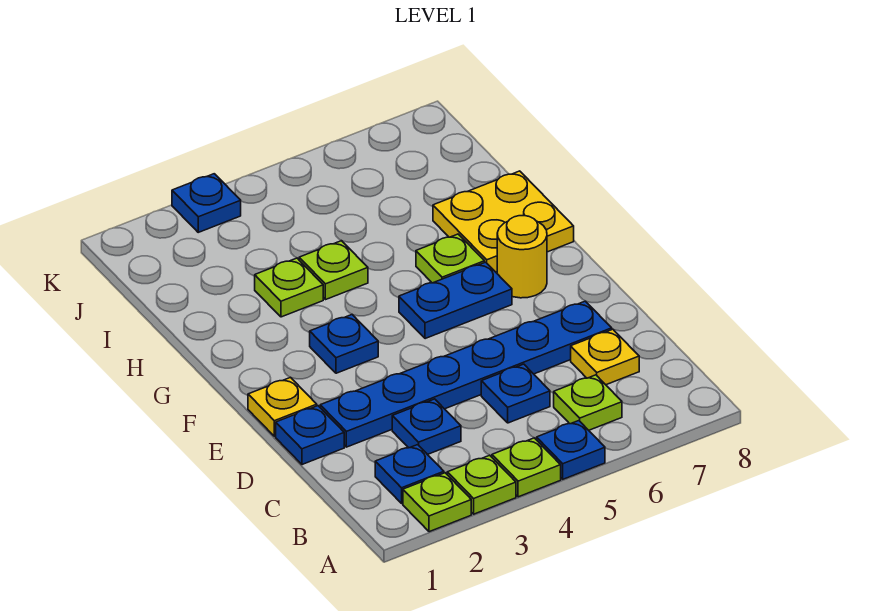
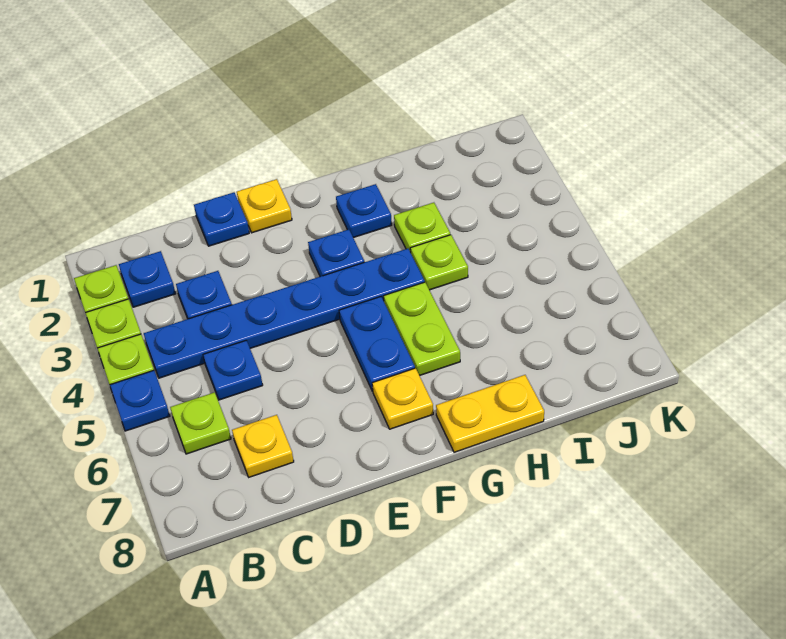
blue 1x6 plate [320,301,612,447] -> blue 1x6 plate turned to [144,249,425,378]
yellow 1x1 round brick [497,216,547,298] -> yellow 1x1 plate [372,368,433,429]
lime 1x1 plate [416,234,484,283] -> lime 1x2 plate [384,282,460,376]
yellow 2x2 plate [433,171,574,272] -> yellow 1x2 plate [436,375,544,452]
blue 1x1 plate [172,174,241,232] -> blue 1x1 plate moved to [336,184,392,238]

